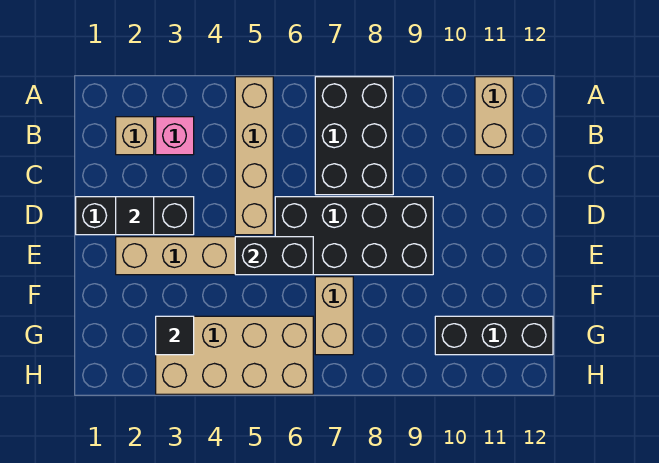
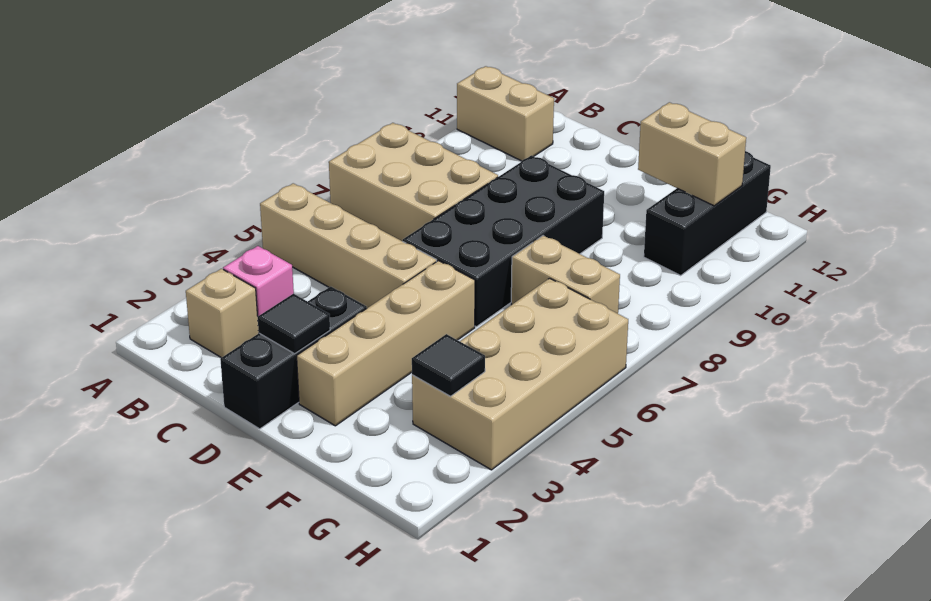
black 2x3 brick [315,77,393,195] -> tan 2x3 brick [329,123,498,241]
black 1x2 brick [235,237,313,275] -> none
none -> tan 1x2 brick [638,102,746,206]

